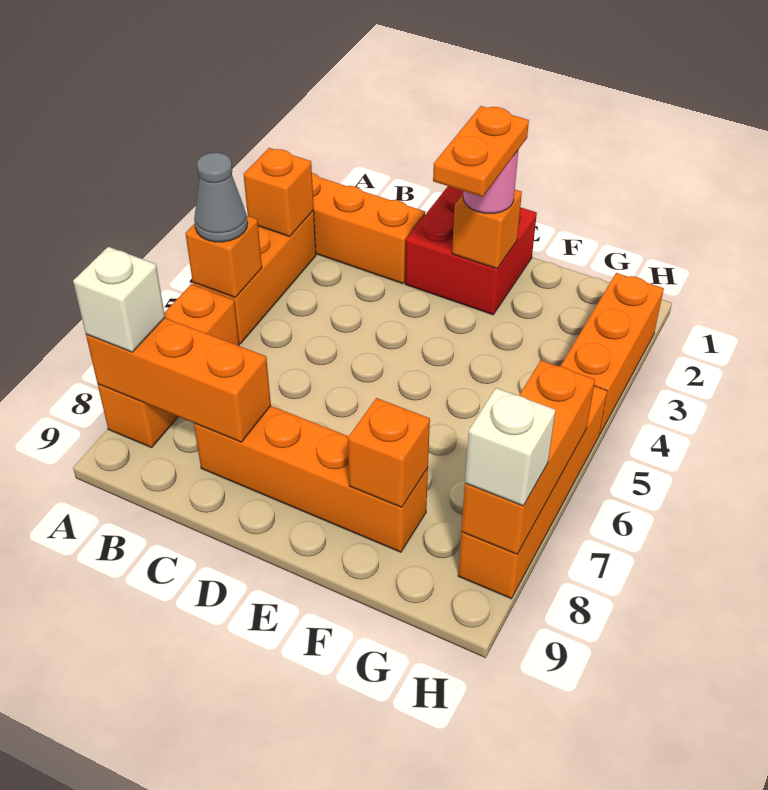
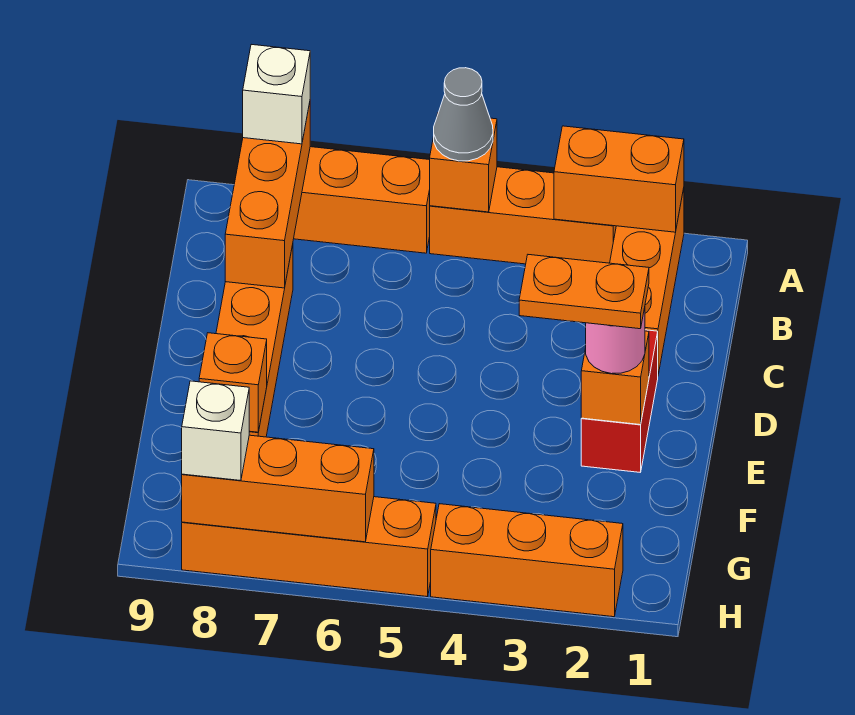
orange 1x1 brick [244,148,314,237] -> orange 1x2 brick [554,126,684,232]
red 2x2 brick [405,186,537,315] -> red 1x2 brick [581,330,658,472]

